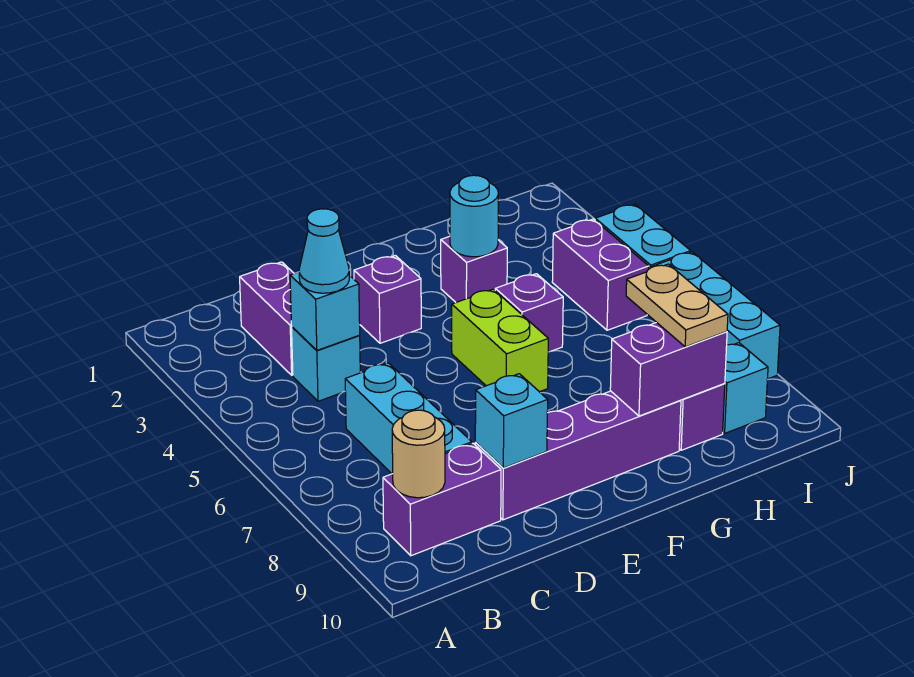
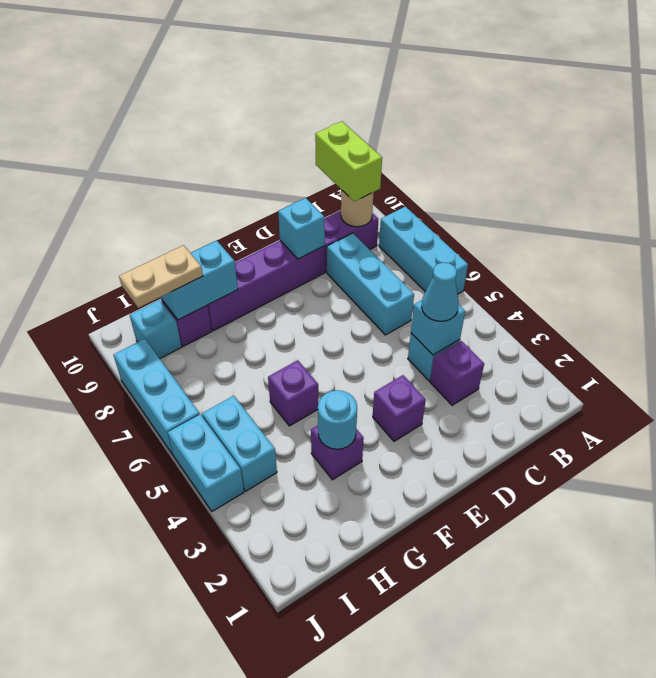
none -> cyan 1x3 brick [379,206,468,294]
purple 1x2 brick [240,262,294,375] -> purple 1x1 brick [430,341,484,405]
lime 1x2 brick [452,289,548,392] -> lime 1x2 brick moved to [315,122,382,201]
purple 1x2 brick [610,322,727,416] -> cyan 1x2 brick [161,241,238,320]
tan 1x2 plate [626,264,728,347] -> tan 1x2 plate turned to [119,245,203,308]
purple 1x2 brick [552,219,649,330] -> cyan 1x2 brick [202,396,277,491]

